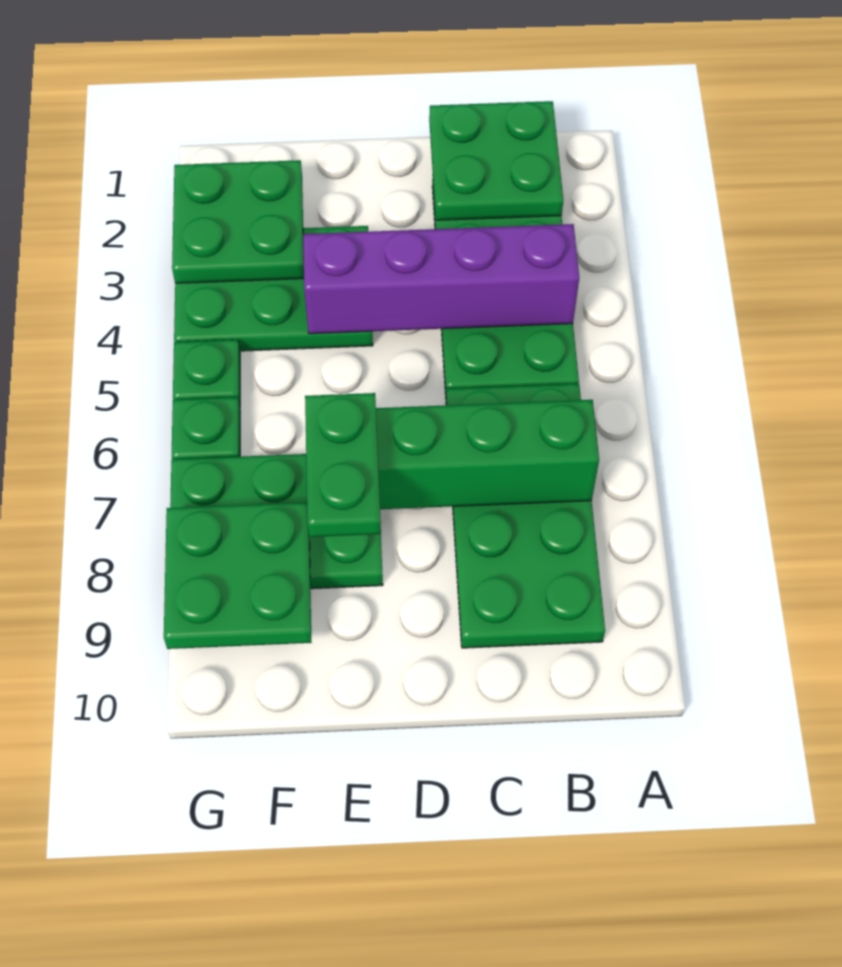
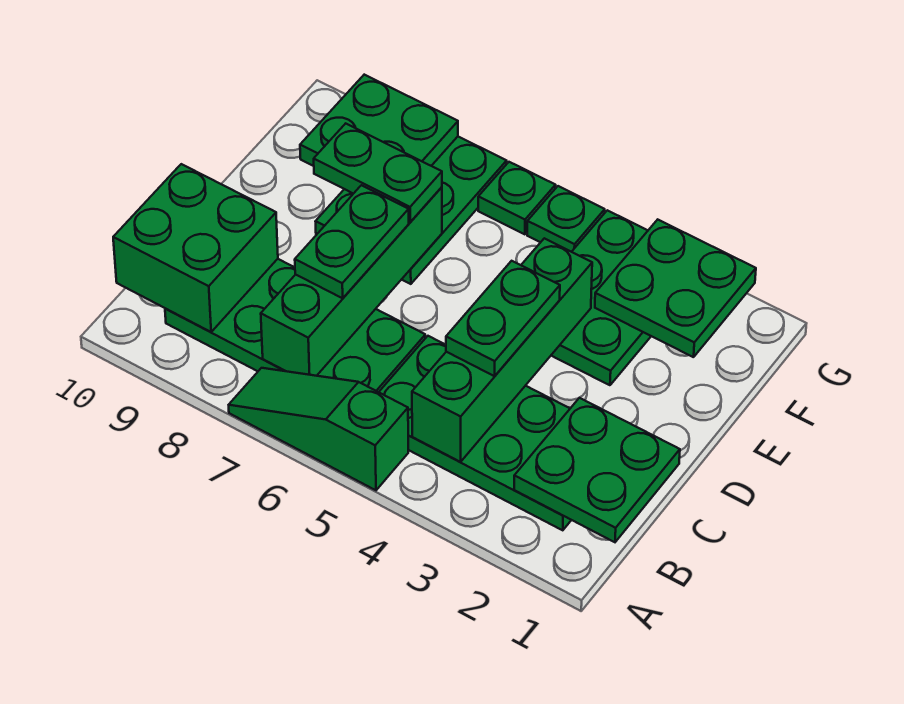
none -> green 1x3 slope [229,368,408,490]
purple 1x4 brick [303,224,579,334] -> green 1x4 brick [412,238,592,462]
none -> green 2x2 brick [113,164,278,332]
none -> green 1x2 plate [446,261,560,376]
none -> green 1x2 plate [295,185,409,298]

